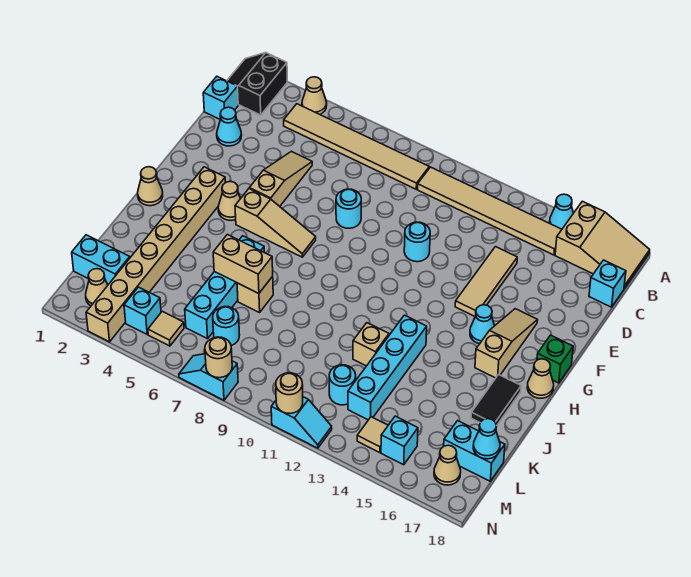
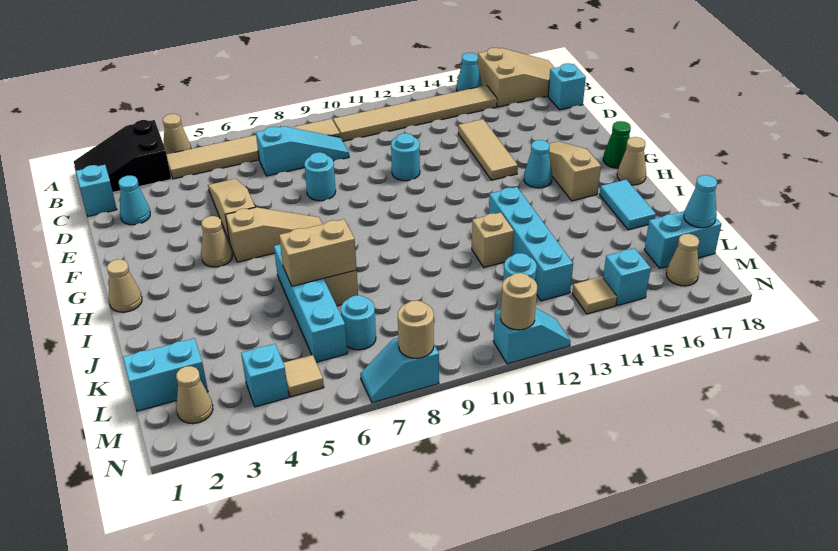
black 2x2 slope [227,53,287,115] -> black 2x3 slope [74,120,171,192]
none -> cyan 1x3 slope [256,126,349,176]
tan 1x8 brick [86,167,226,342] -> none
green 1x1 brick [537,335,573,383] -> green 1x1 cone [603,121,631,168]
black 1x2 tile [471,375,521,426] -> cyan 1x2 tile [600,180,656,230]

